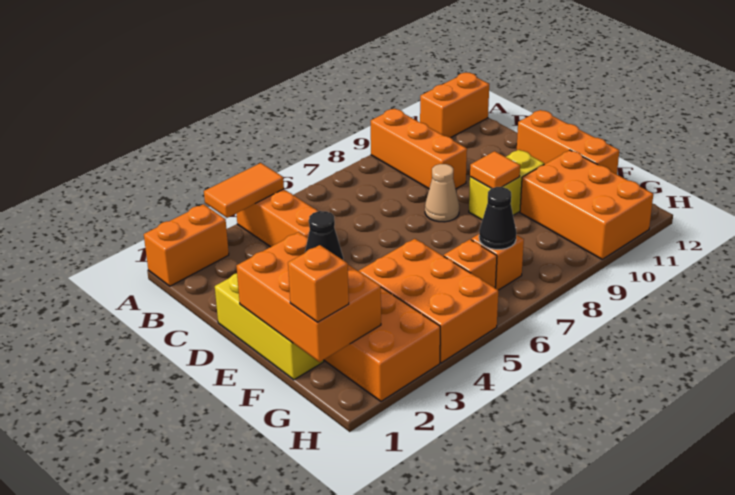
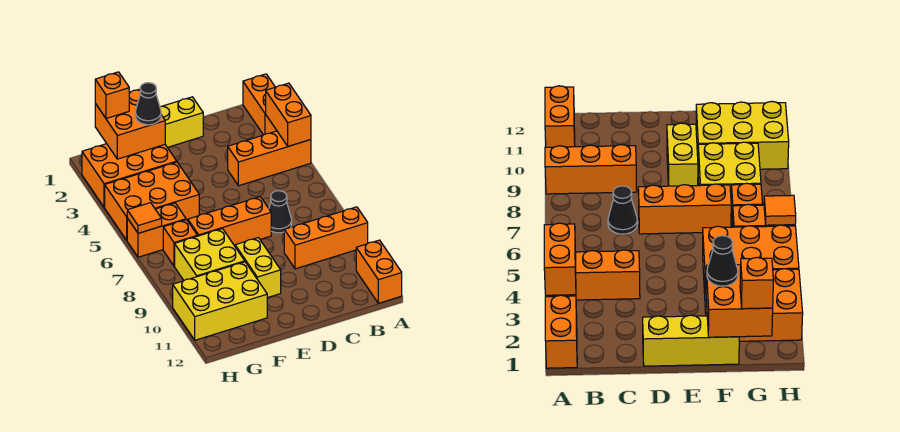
orange 1x2 tile [204,163,284,218] -> orange 1x2 brick [266,83,311,146]
tan 1x1 cone [425,164,459,222] -> none
orange 1x3 brick [517,110,619,174] -> orange 1x3 brick moved to [188,197,271,246]
orange 2x3 brick [237,232,381,362] -> orange 2x2 brick [95,89,165,159]
orange 1x1 tile [470,151,520,188] -> orange 1x1 tile moved to [127,203,162,233]
none -> yellow 2x2 brick [175,229,245,280]
orange 2x3 brick [520,150,653,259] -> yellow 2x3 brick [173,262,267,340]
orange 1x1 brick [444,239,497,288] -> orange 1x2 brick [127,203,186,257]
black 1x1 cone [479,187,516,249] -> black 1x1 cone moved to [269,191,292,233]

